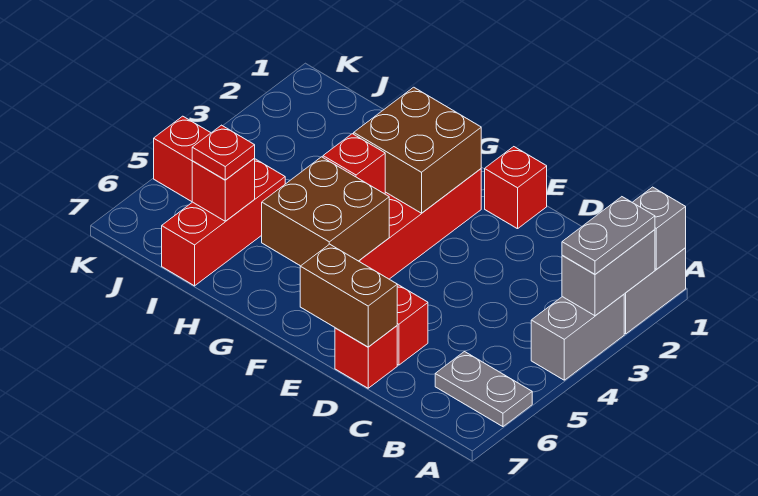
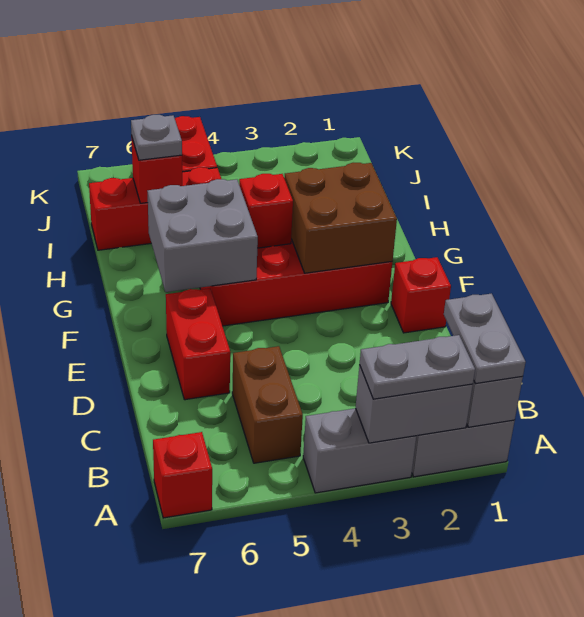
grey 1x2 plate [435,352,532,427] -> grey 1x2 plate moved to [444,294,526,384]
red 1x1 brick [335,326,397,388] -> red 1x1 brick moved to [153,432,212,518]
brown 1x2 brick [300,244,397,347] -> brown 1x2 brick moved to [232,346,303,463]
brown 2x2 brick [262,157,389,266] -> grey 2x2 brick [147,179,258,292]
red 1x1 plate [192,125,255,180] -> grey 1x1 plate [131,115,182,160]

